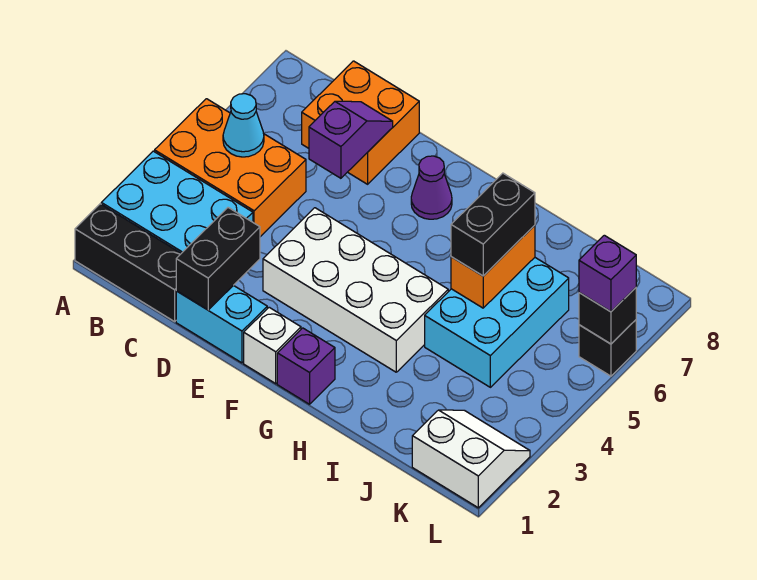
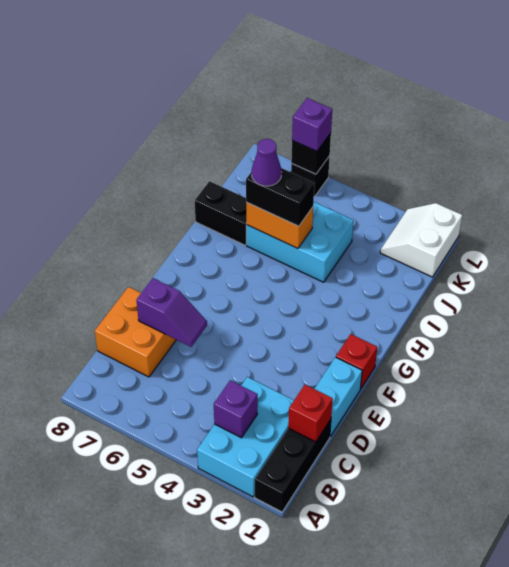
orange 2x3 brick [155,99,306,237] -> none
cyan 1x1 cone [223,94,264,157] -> none
none -> red 1x1 brick [288,385,333,442]
black 1x2 brick [176,208,260,310] -> black 1x2 brick moved to [195,181,246,245]
purple 1x2 slope [309,101,393,178] -> purple 1x2 slope turned to [136,278,207,347]
white 2x4 brick [263,208,448,372] -> none
white 1x1 brick [244,307,301,384] -> red 1x1 brick [336,334,377,389]
purple 1x1 cone [411,156,452,219] -> purple 1x1 cone moved to [252,139,282,186]
purple 1x1 brick [277,328,335,404] -> purple 1x1 brick moved to [214,380,258,438]

